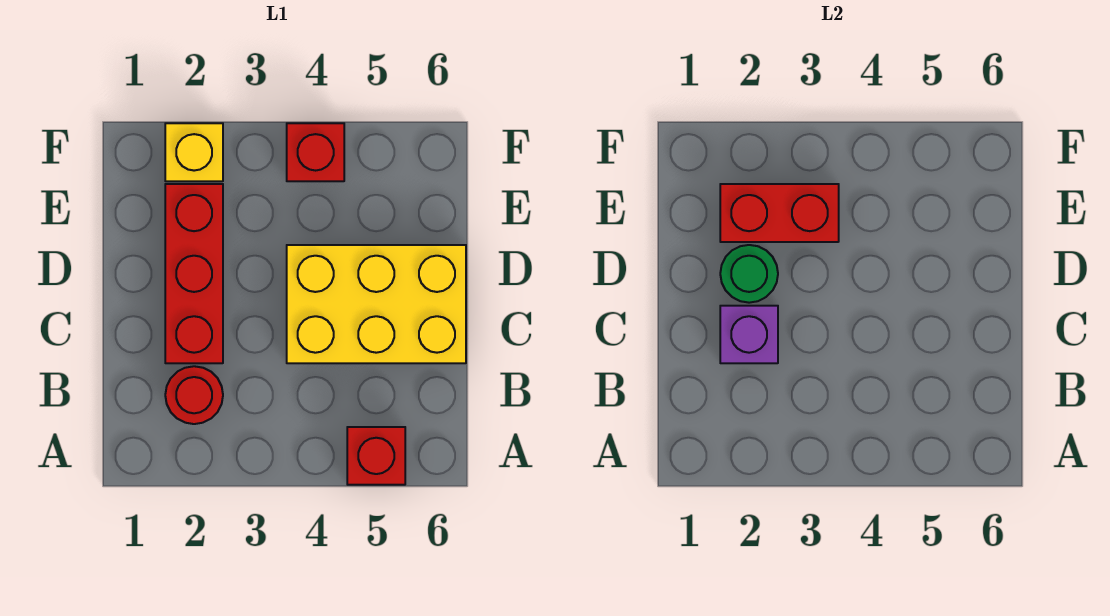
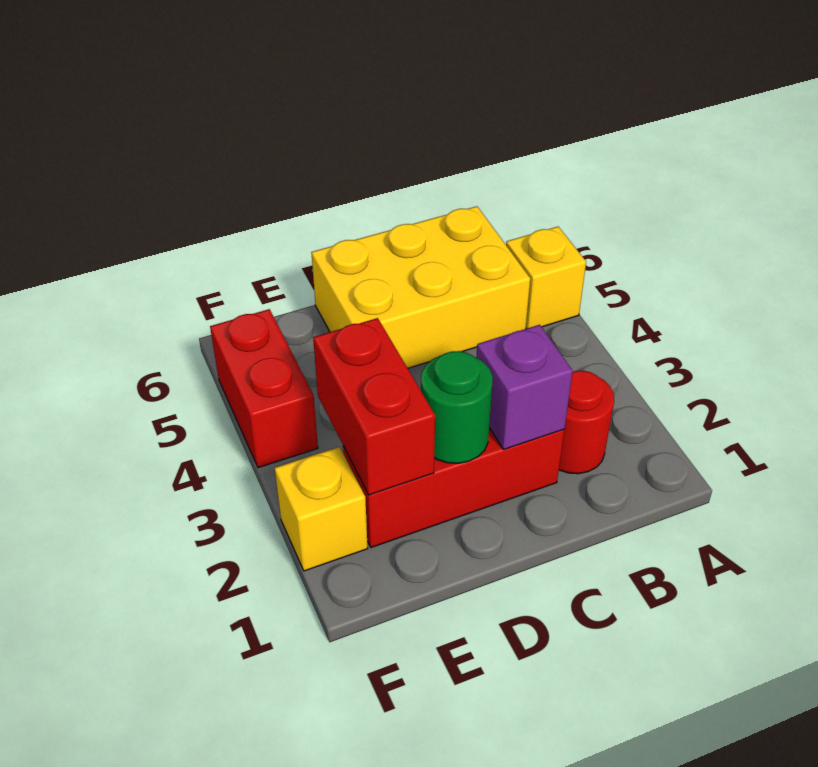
red 1x1 brick [347,427,405,485] -> yellow 1x1 brick [506,227,586,329]
yellow 2x3 brick [287,245,466,363] -> yellow 2x3 brick turned to [311,206,530,368]
red 1x1 brick [287,123,344,181] -> red 1x2 brick [210,309,318,468]

